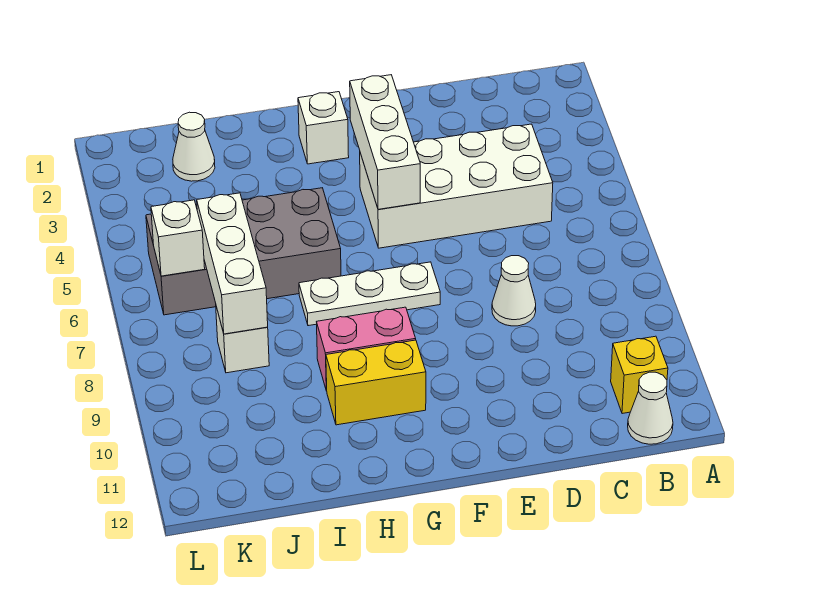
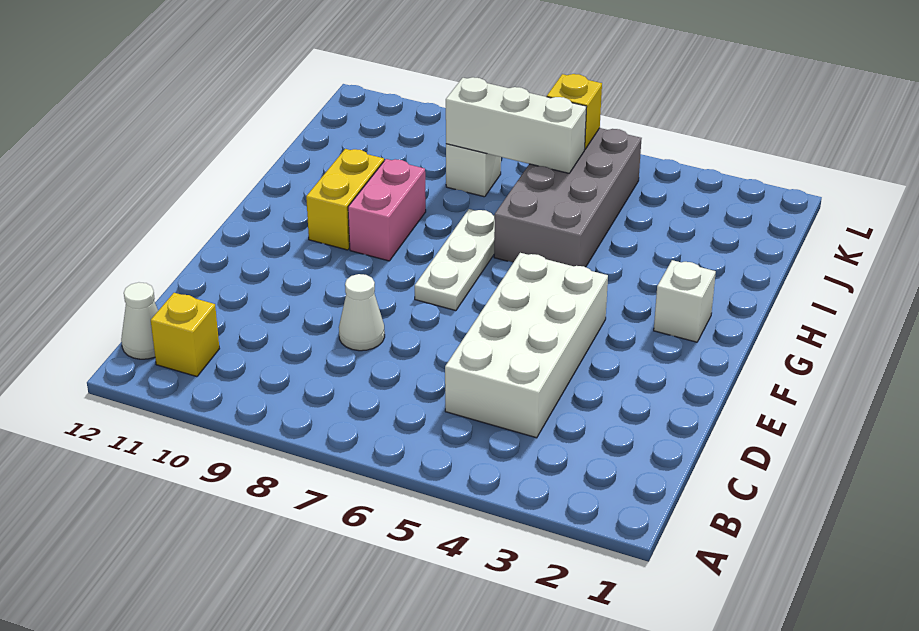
white 1x3 brick [350,75,420,209] -> none
white 1x1 cone [173,112,215,181] -> none
white 1x1 brick [151,200,205,276] -> yellow 1x1 brick [547,74,602,149]

